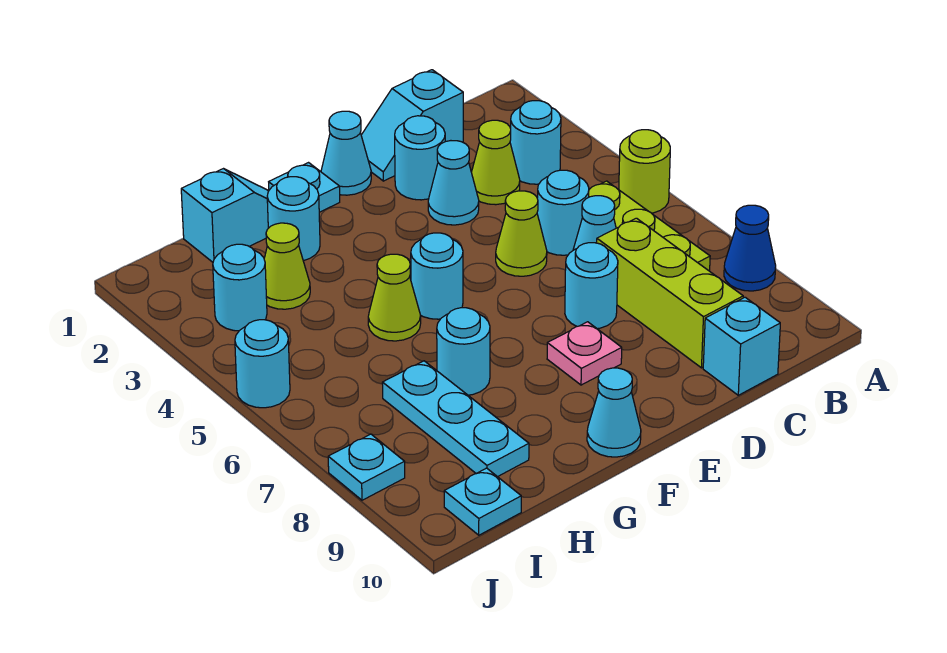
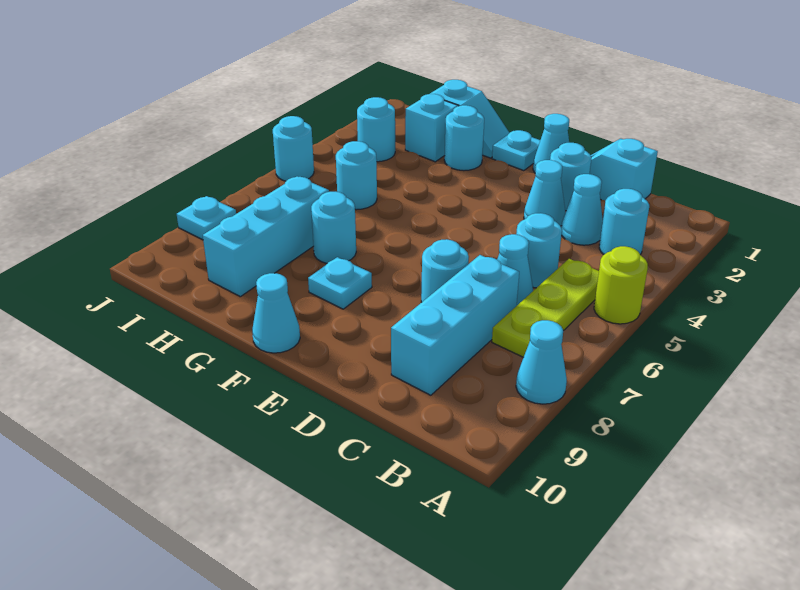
blue 1x1 cone [724,205,776,291] -> cyan 1x1 cone [516,320,567,404]
lime 1x1 cone [471,120,520,205] -> cyan 1x1 cone [561,174,603,245]
lime 1x3 brick [597,218,743,368] -> cyan 1x3 brick [391,255,519,395]
cyan 1x1 brick [703,297,780,395] -> cyan 1x1 brick moved to [405,94,458,162]
lime 1x1 cone [496,191,547,276] -> none
pink 1x1 plate [547,322,622,385] -> none
cyan 1x1 round brick [411,233,463,319] -> cyan 1x1 round brick moved to [336,141,377,210]
lime 1x1 cone [368,254,421,341] -> none
lime 1x1 cone [264,223,310,309] -> none
cyan 1x3 plate [382,361,529,477] -> cyan 1x3 brick [203,176,329,297]
cyan 1x1 plate [444,468,521,535] -> cyan 1x1 plate moved to [308,257,372,309]

